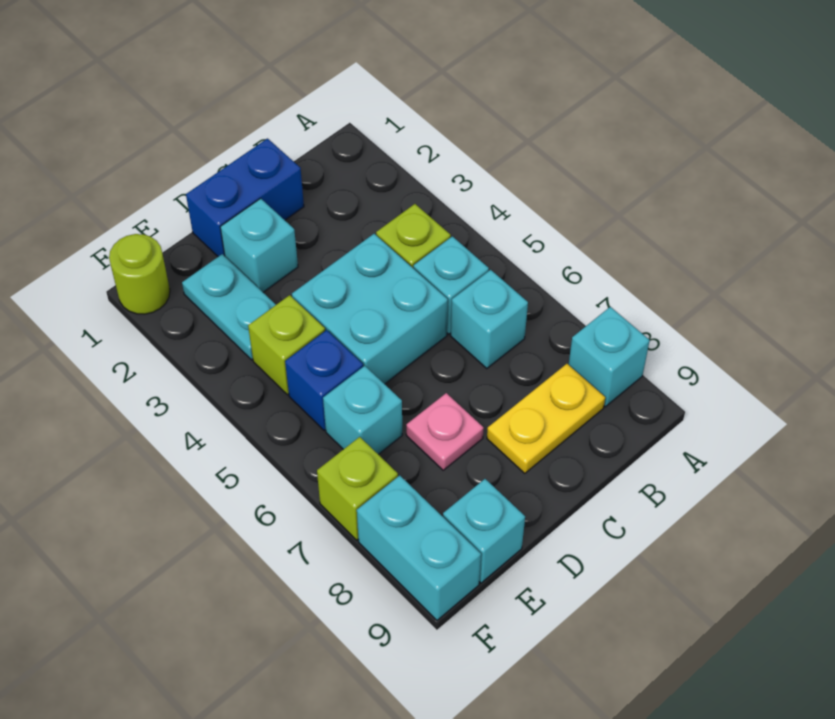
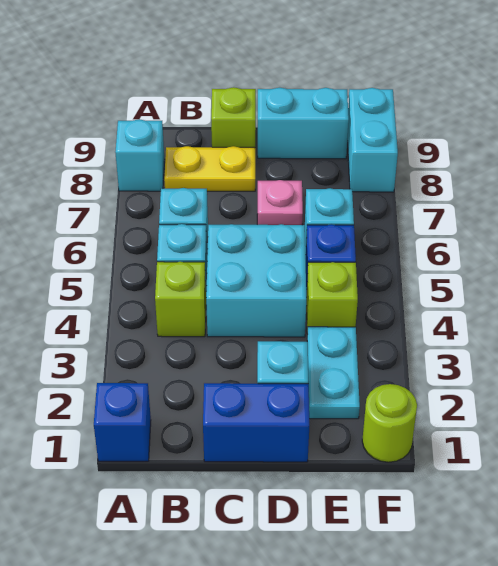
none -> blue 1x1 brick [94,383,151,461]
cyan 1x1 brick [443,479,525,583] -> cyan 1x2 brick [258,88,349,159]
lime 1x1 brick [317,437,398,540] -> lime 1x1 brick moved to [211,87,256,148]

